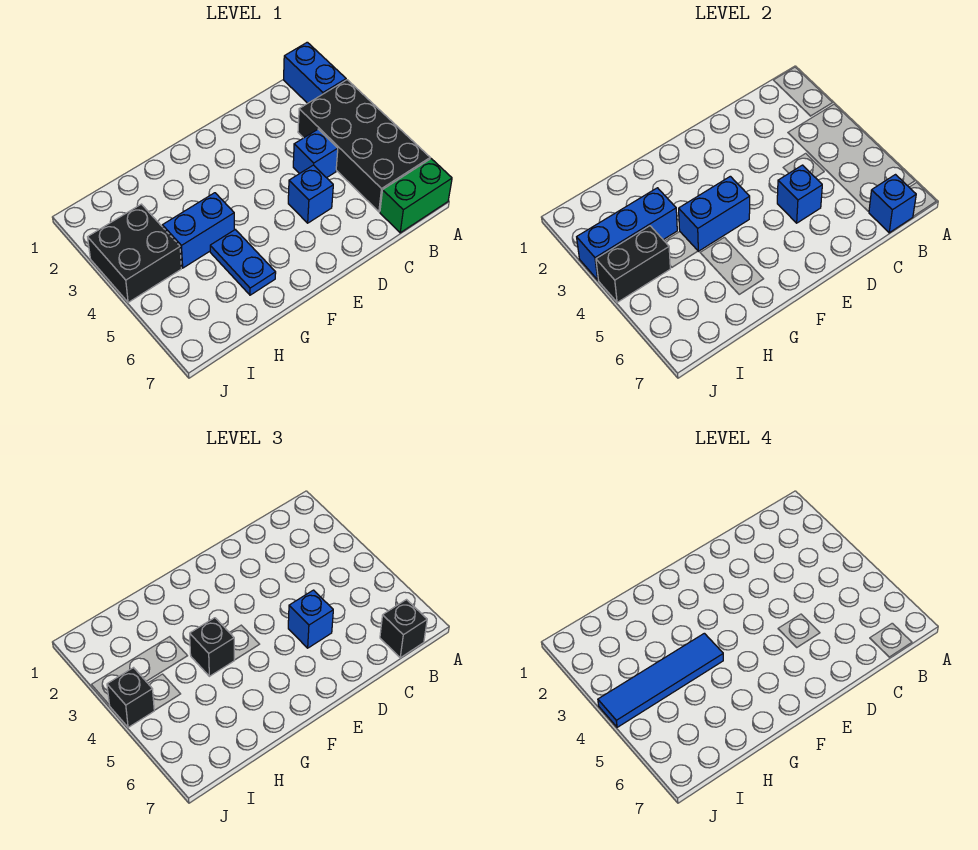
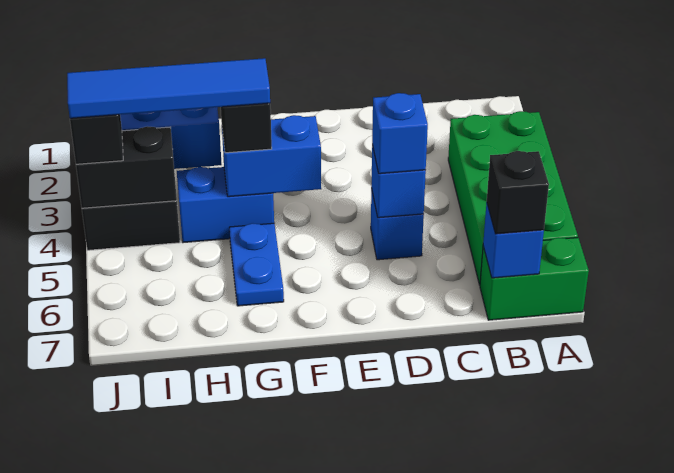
blue 1x2 brick [284,42,346,103] -> none
black 2x4 brick [298,80,430,212] -> green 2x4 brick [448,111,578,285]
blue 1x1 brick [293,129,338,178] -> none

